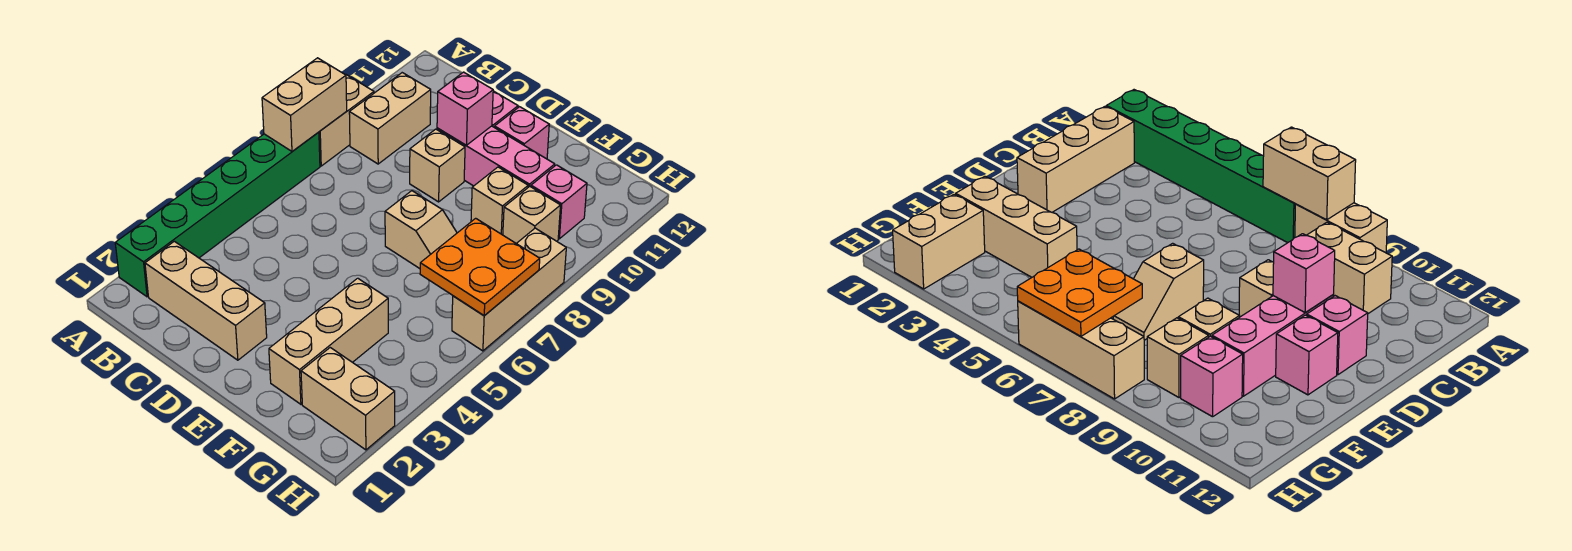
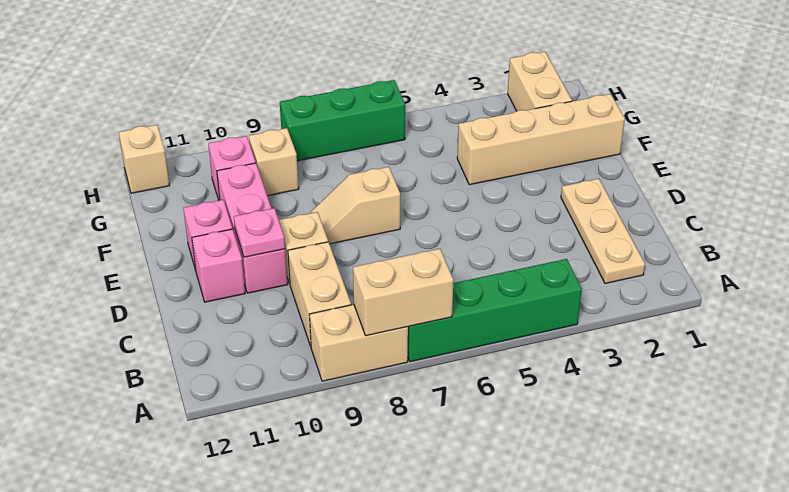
green 1x6 brick [115,132,320,297] -> green 1x4 brick [408,259,582,362]
tan 1x3 brick [145,241,267,360] -> tan 1x3 plate [561,179,645,283]
tan 1x2 brick [349,73,431,164] -> tan 1x2 brick turned to [288,242,351,346]
pink 1x1 brick [437,72,493,145] -> pink 1x1 plate [234,208,285,257]
tan 1x2 slope [385,191,457,269] -> tan 1x2 slope turned to [311,167,400,244]
tan 1x3 brick [269,278,388,404] -> tan 1x4 brick [457,94,625,185]
tan 1x1 brick [471,167,528,235] -> tan 1x1 brick moved to [119,125,170,193]
orange 2x2 plate [420,218,540,316] -> none
tan 1x3 brick [452,228,566,351] -> green 1x3 brick [280,80,405,161]

